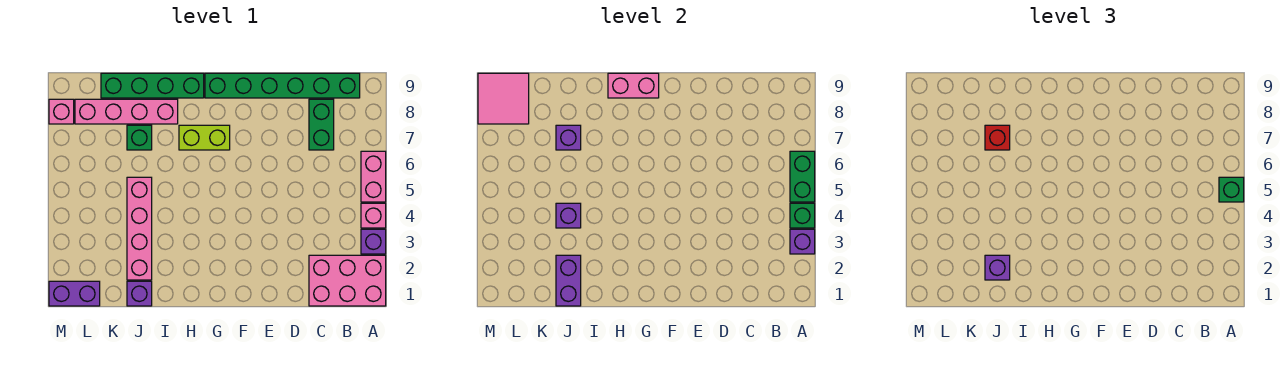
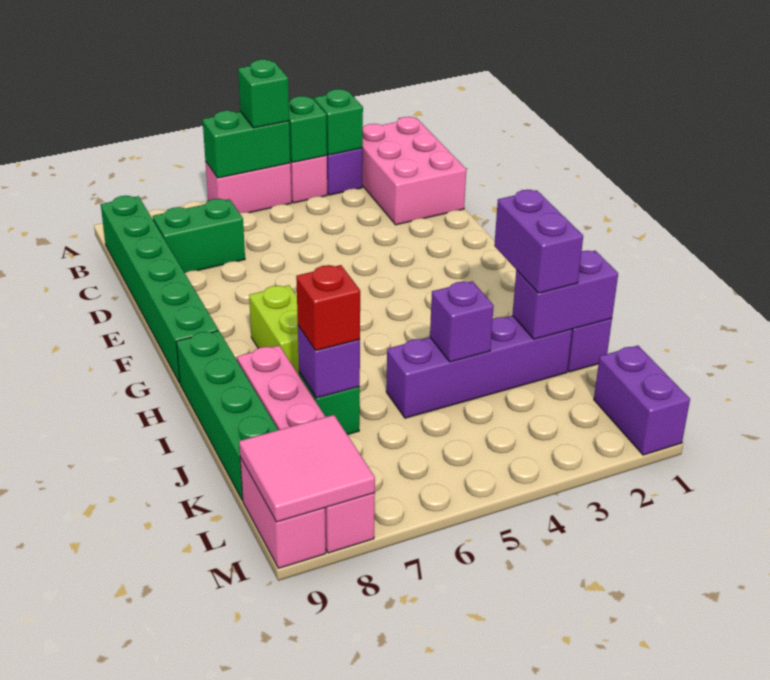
purple 1x1 brick [790,229,815,254] -> green 1x1 brick [314,89,363,155]
pink 1x2 brick [608,73,659,98] -> pink 1x2 brick moved to [240,457,326,568]
pink 1x4 brick [127,177,152,280] -> purple 1x4 brick [386,316,572,418]
purple 1x1 brick [985,255,1010,280] -> purple 1x2 brick [494,190,583,293]

